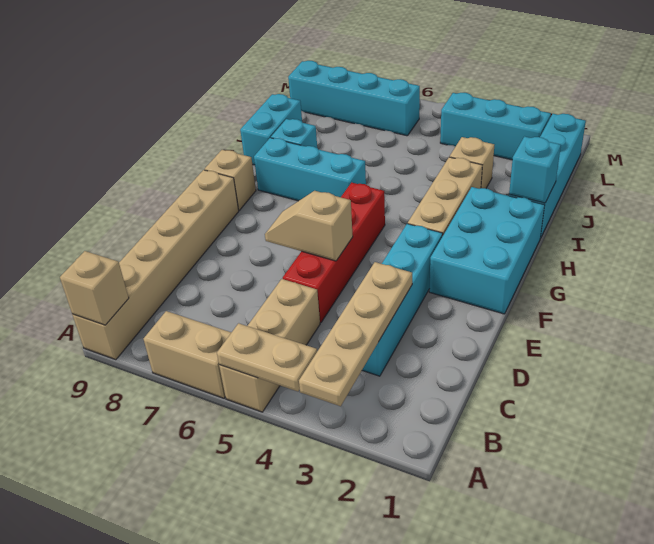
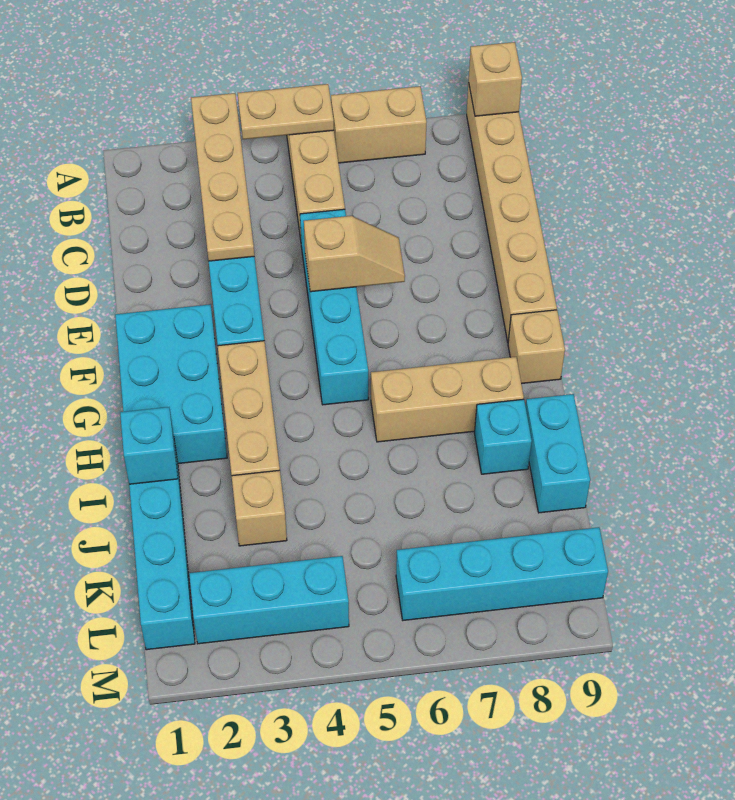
red 1x4 brick [283,183,385,323] -> cyan 1x4 brick [300,209,368,405]
cyan 1x3 brick [254,138,366,201] -> tan 1x3 brick [371,357,524,442]

